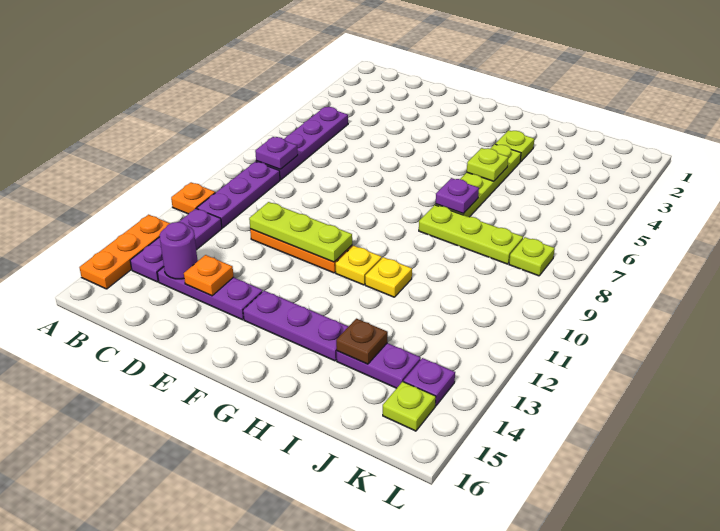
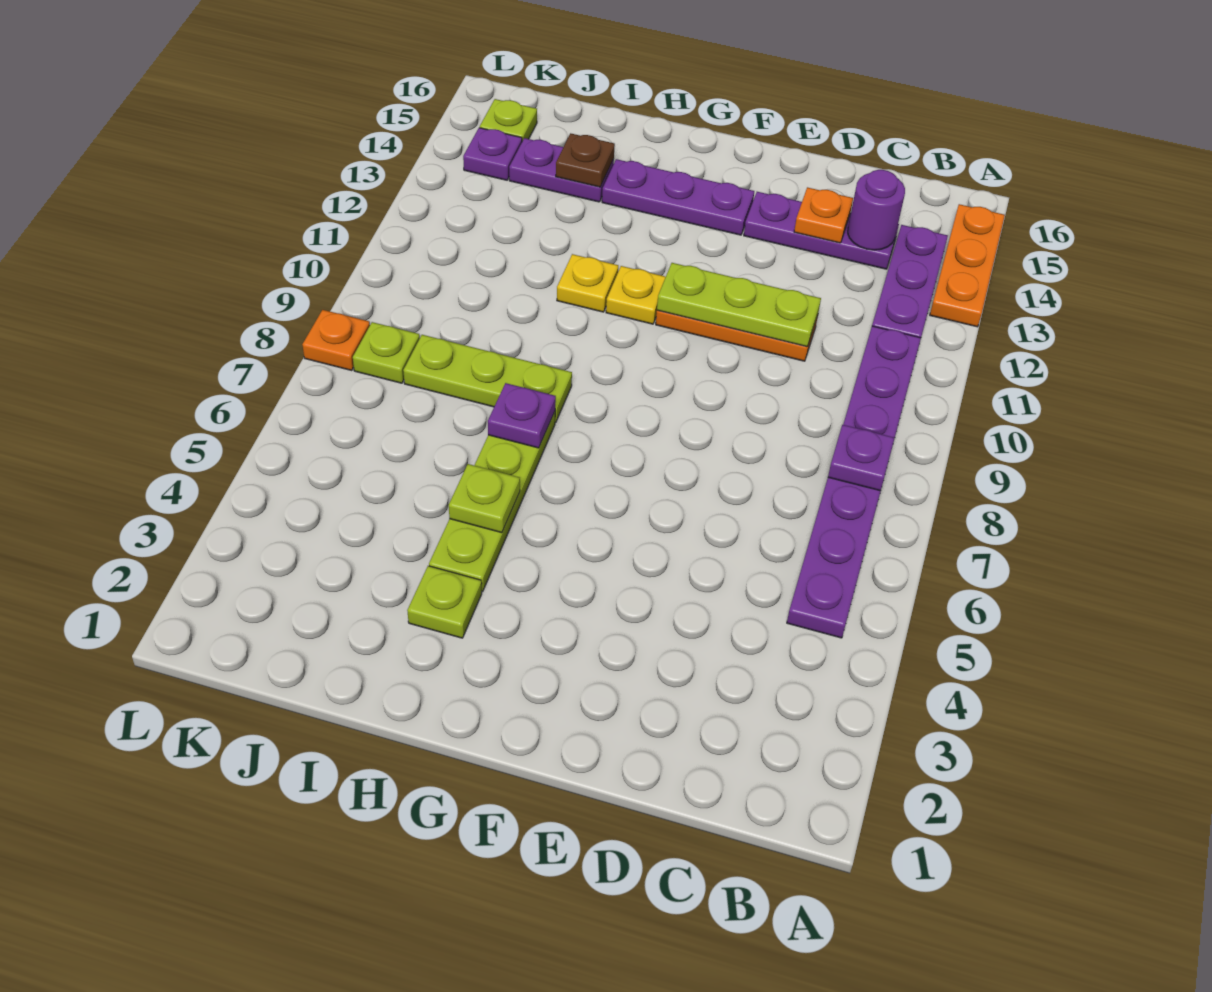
orange 1x1 plate [171,182,215,214] -> orange 1x1 plate moved to [302,310,370,370]

